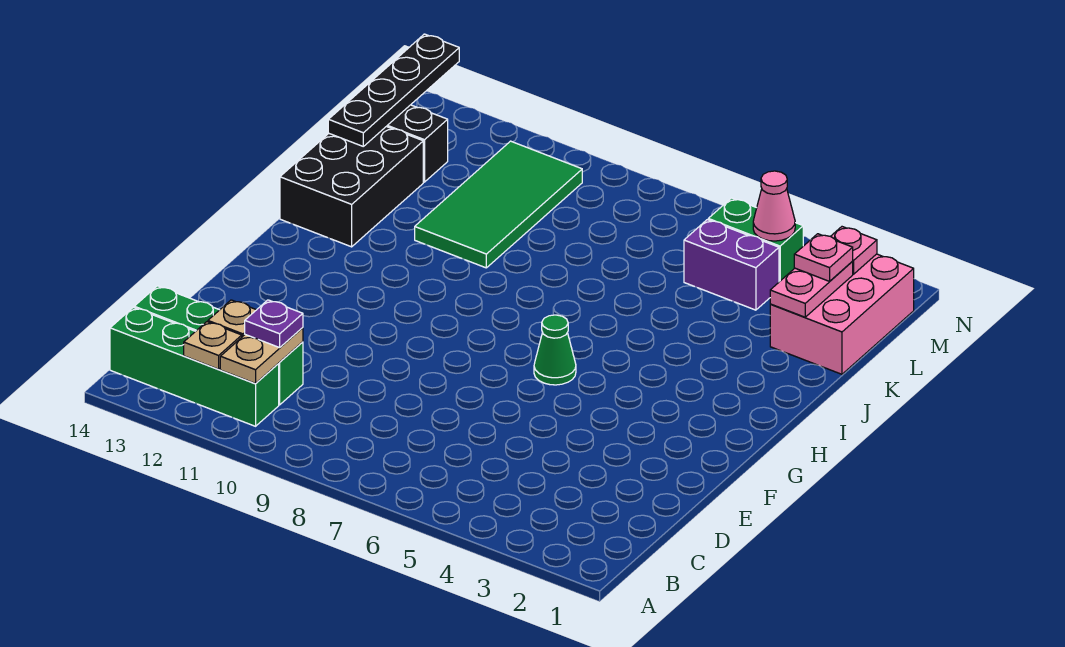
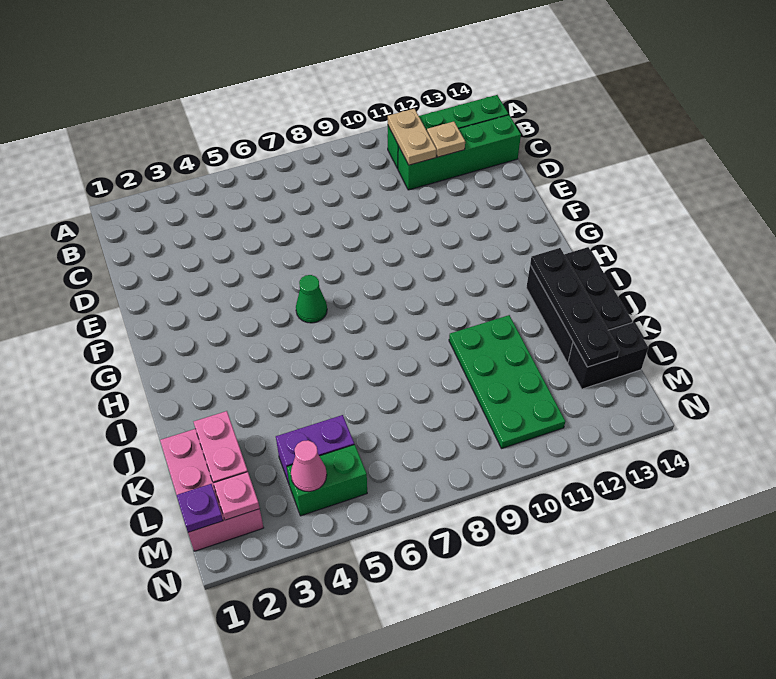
tan 1x1 plate [184,322,242,369] -> none
purple 1x1 plate [245,300,303,348] -> purple 1x1 plate moved to [177,484,223,532]
green 2x4 tile [415,141,582,268] -> green 2x4 plate [449,315,565,448]
black 1x4 plate [328,34,459,146] -> black 1x4 plate moved to [530,248,619,367]
pink 1x1 plate [794,234,853,281] -> none

